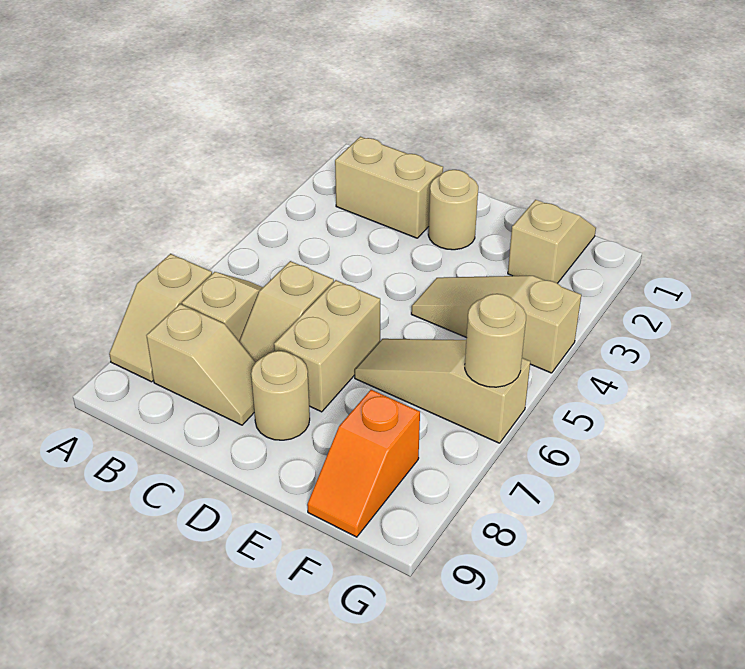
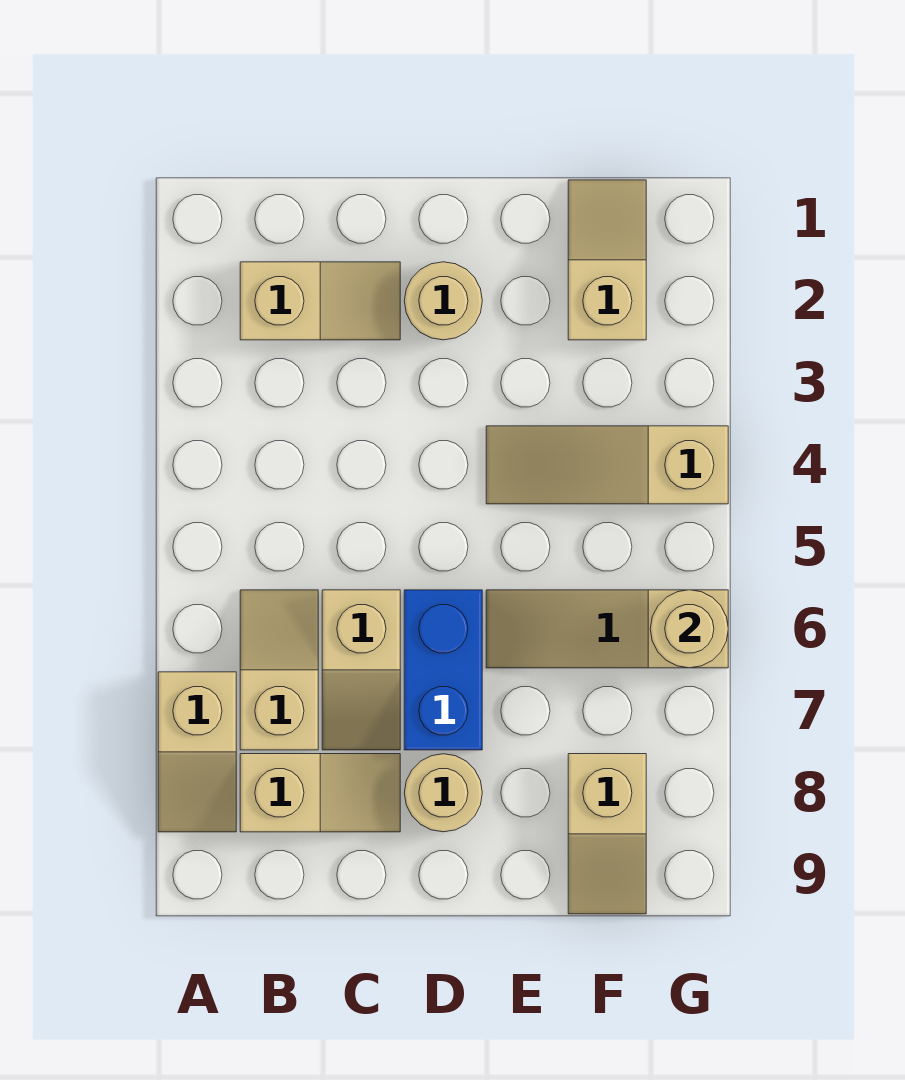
tan 1x2 brick [335,137,443,238] -> tan 1x2 slope [240,262,400,340]
tan 1x2 brick [274,280,380,412] -> blue 1x2 brick [404,590,482,750]
orange 1x2 slope [307,390,420,537] -> tan 1x2 slope [568,754,646,914]

